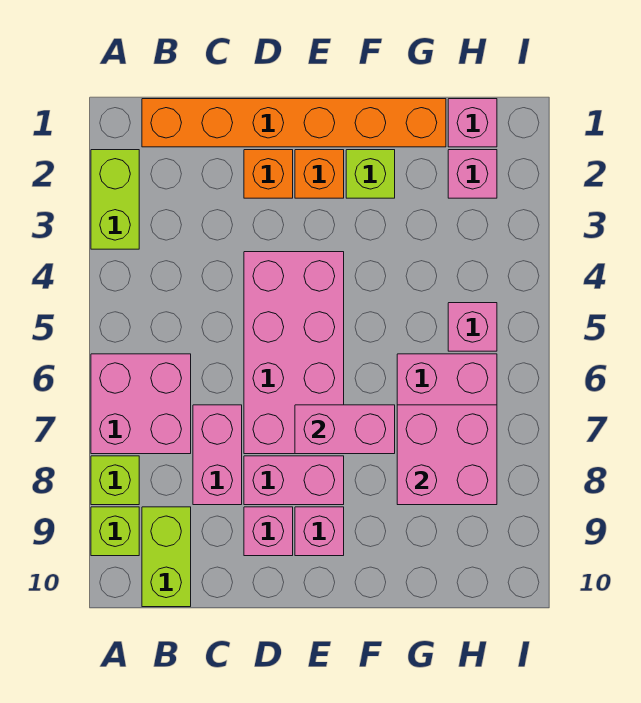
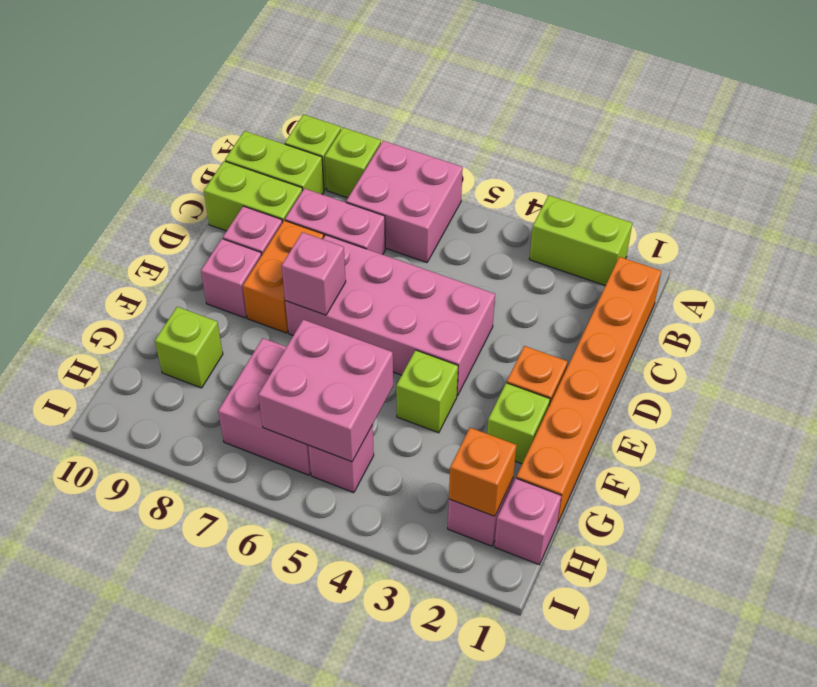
none -> lime 1x2 brick [204,161,302,231]
orange 1x1 brick [244,150,293,198] -> orange 1x1 brick moved to [449,428,517,516]
pink 1x2 brick [244,456,344,505] -> orange 1x2 brick [243,220,324,333]
pink 1x2 brick [295,405,395,454] -> pink 1x1 brick [282,232,346,315]
none -> lime 1x1 brick [396,350,458,433]
pink 2x2 brick [397,405,497,505] -> pink 2x2 brick moved to [258,320,393,462]
none -> lime 1x1 brick [155,307,223,388]

